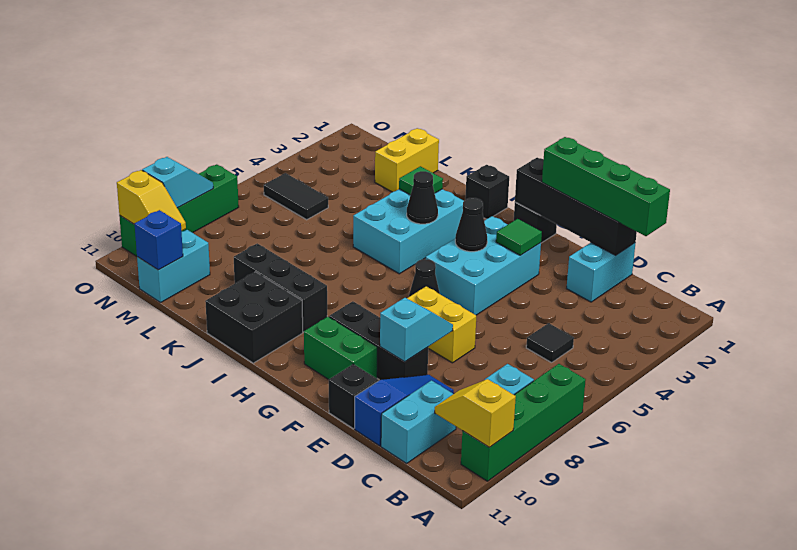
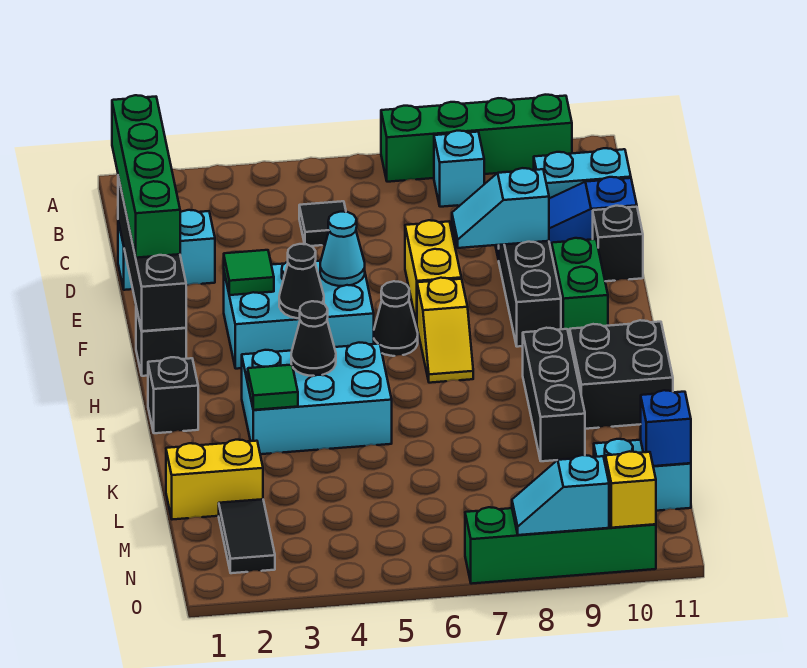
yellow 1x2 slope [435,379,516,447] -> yellow 1x2 slope moved to [417,278,473,383]
none -> cyan 1x1 cone [320,212,365,286]
black 1x2 tile [264,173,328,220] -> black 1x2 tile moved to [219,499,275,573]

